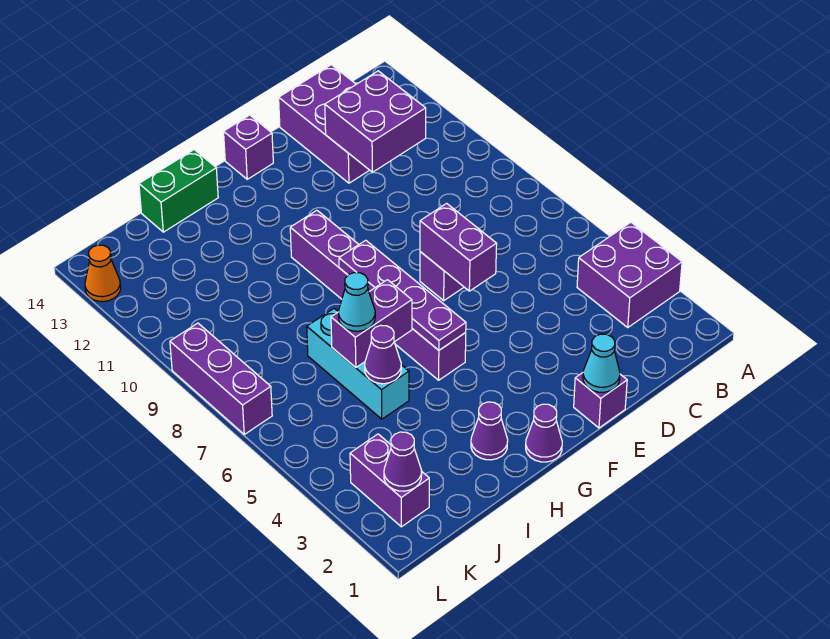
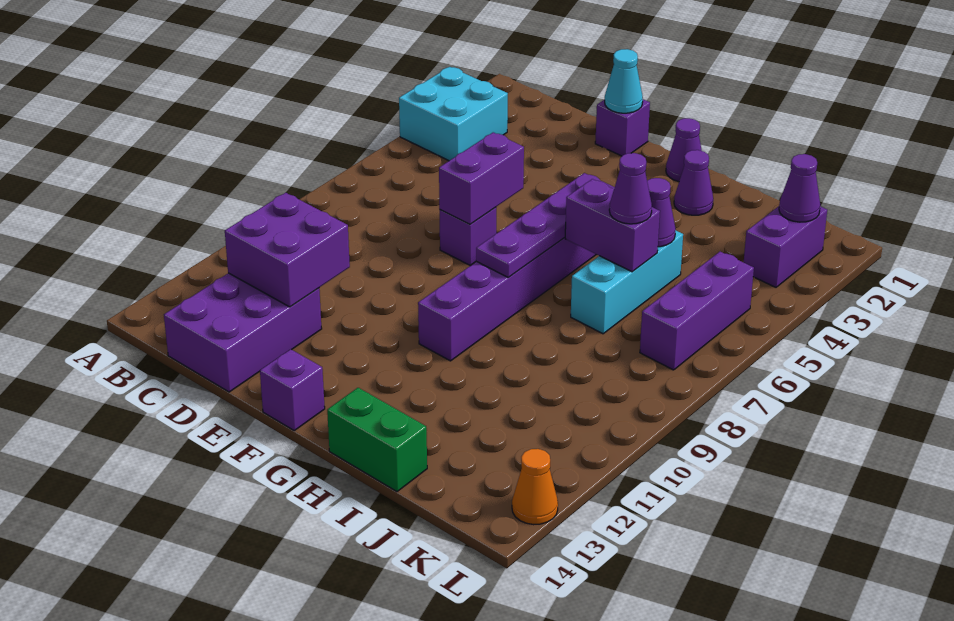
purple 2x2 brick [577,222,682,327] -> cyan 2x2 brick [399,67,508,161]
cyan 1x1 cone [339,273,375,331] -> purple 1x1 cone [609,153,652,224]
purple 1x3 brick [170,323,272,434] -> purple 1x3 brick moved to [640,252,754,370]

